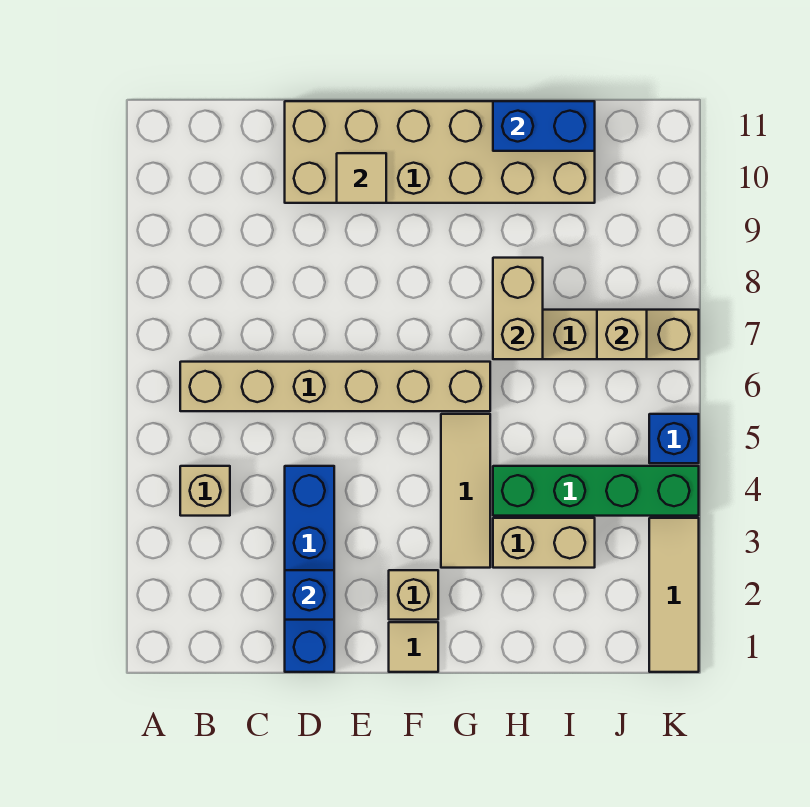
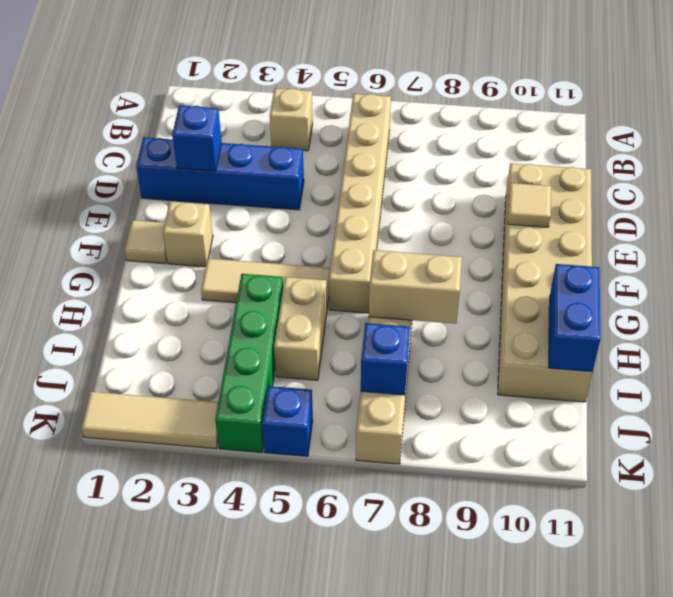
tan 1x2 brick [493,518,595,568] -> tan 1x2 brick moved to [274,277,327,380]
tan 1x1 brick [597,310,647,359] -> blue 1x1 brick [361,323,410,395]

